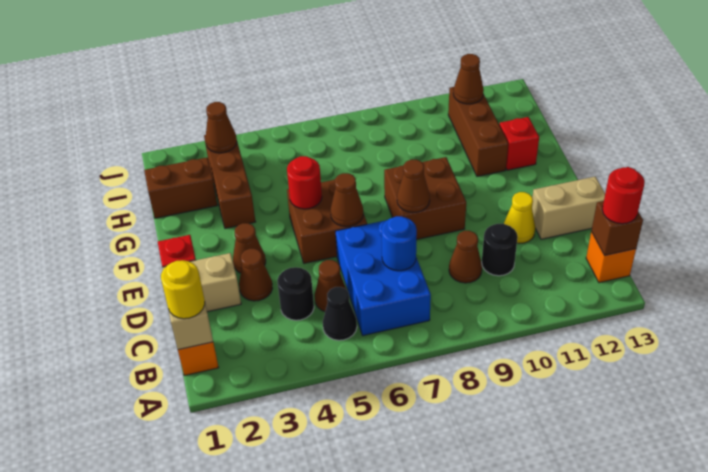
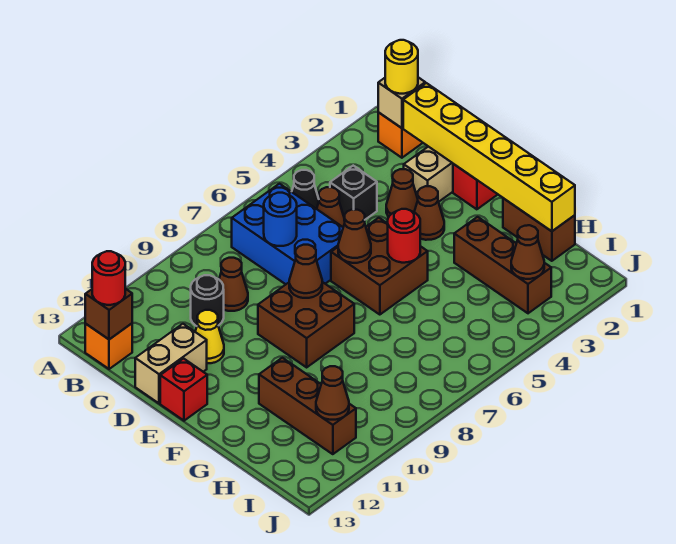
none -> yellow 1x6 brick [403,83,575,231]
black 1x1 round brick [277,267,314,320] -> black 1x1 brick [330,166,377,220]
red 1x1 brick [499,117,539,170] -> red 1x1 brick moved to [160,359,207,421]
brown 1x2 brick [144,157,217,218] -> brown 1x2 brick turned to [503,198,575,261]

